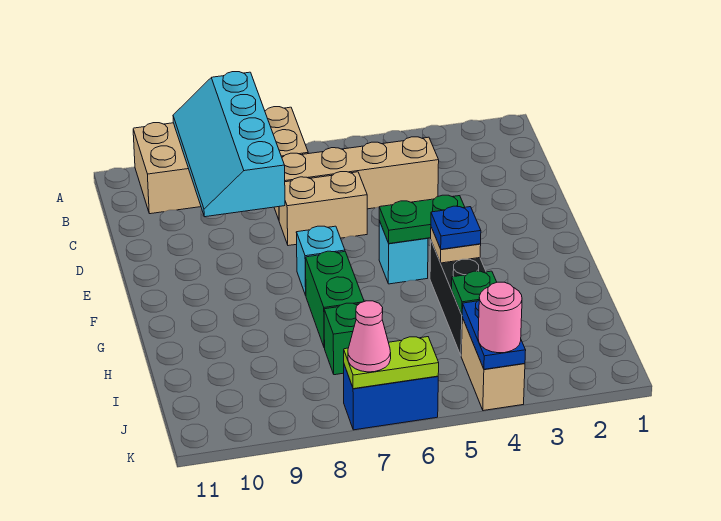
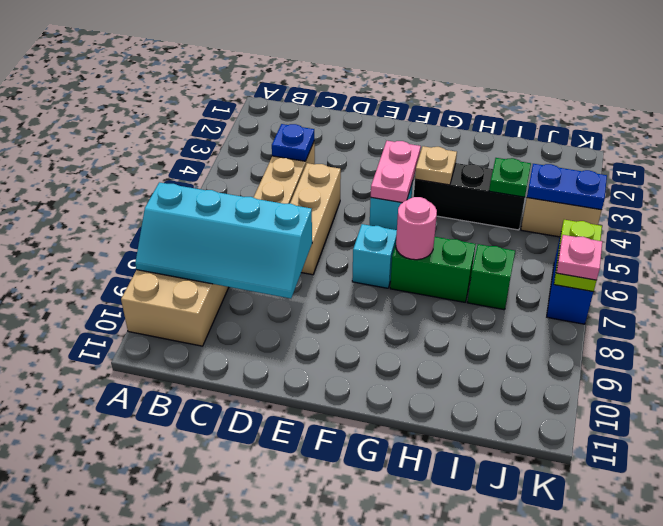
tan 1x2 brick [279,172,367,246] -> tan 1x3 brick [290,163,341,275]
green 1x2 plate [379,195,464,244] -> pink 1x2 plate [371,141,421,203]
blue 1x1 plate [431,206,481,249] -> blue 1x1 plate moved to [272,124,314,161]
pink 1x1 round brick [478,282,522,353] -> pink 1x1 round brick moved to [396,197,437,260]
pink 1x1 cone [348,301,391,372] -> pink 1x1 plate [556,235,602,280]

